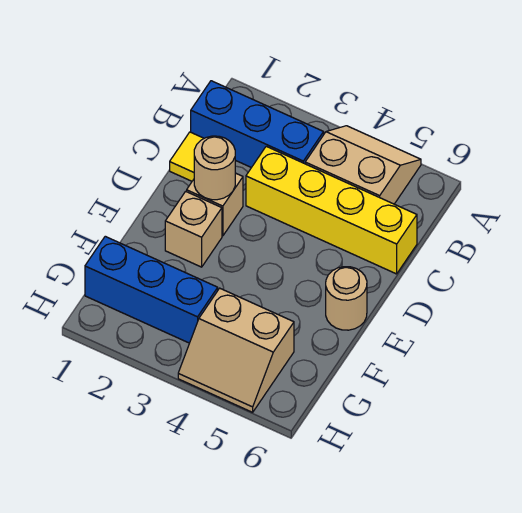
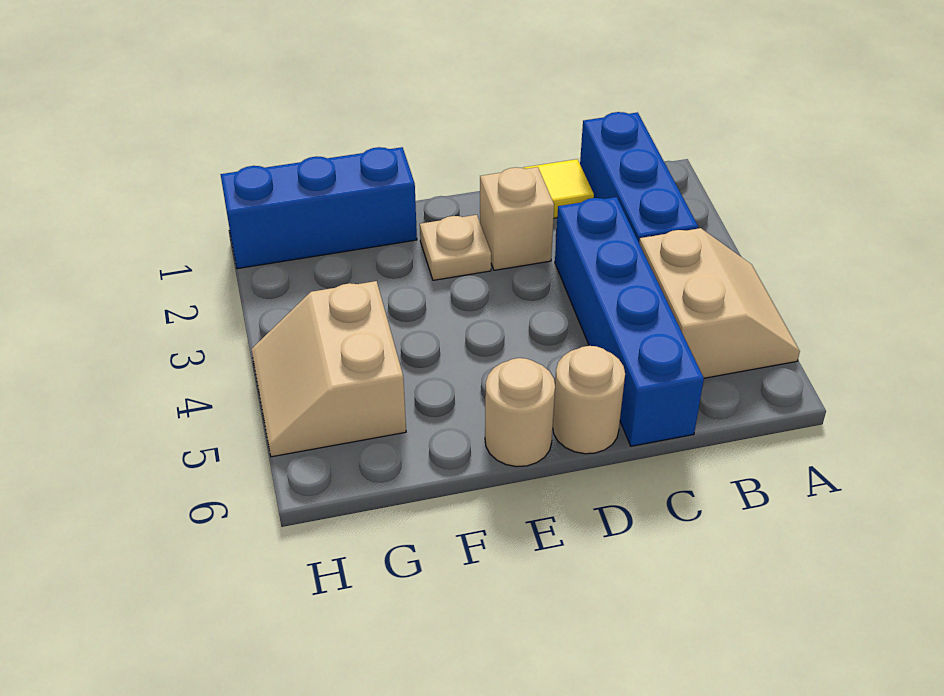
yellow 1x4 brick [246,146,417,274] -> blue 1x4 brick [555,197,704,446]
tan 1x1 round brick [194,136,235,200] -> tan 1x1 round brick moved to [553,346,625,454]
tan 1x1 brick [165,191,222,267] -> tan 1x1 plate [420,215,491,280]
blue 1x3 brick [85,236,218,343] -> blue 1x3 brick turned to [221,147,417,269]

